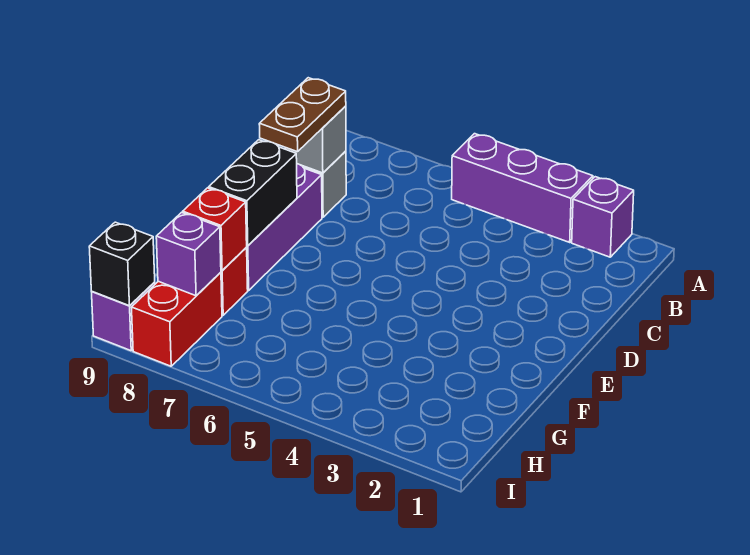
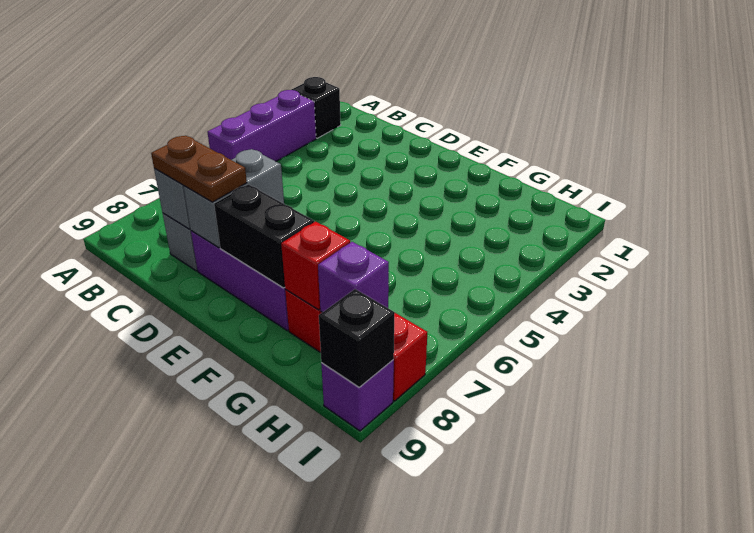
purple 1x1 brick [572,177,634,257] -> black 1x1 brick [291,77,341,138]
none -> grey 1x2 brick [183,149,284,248]

